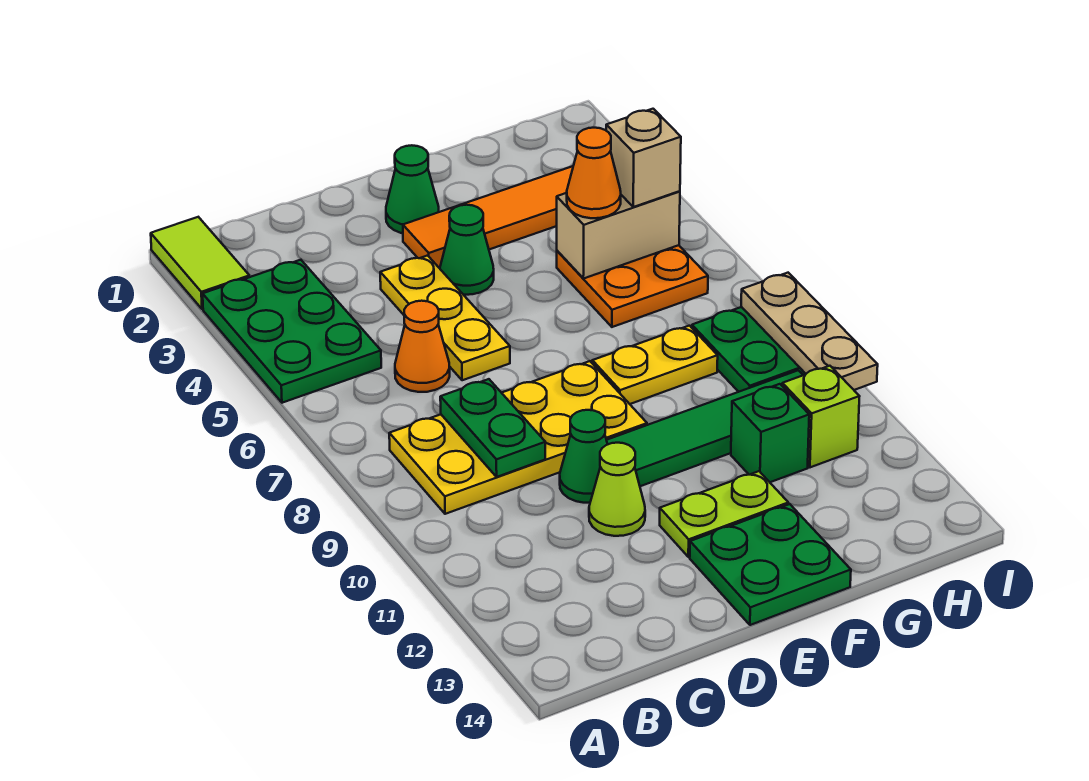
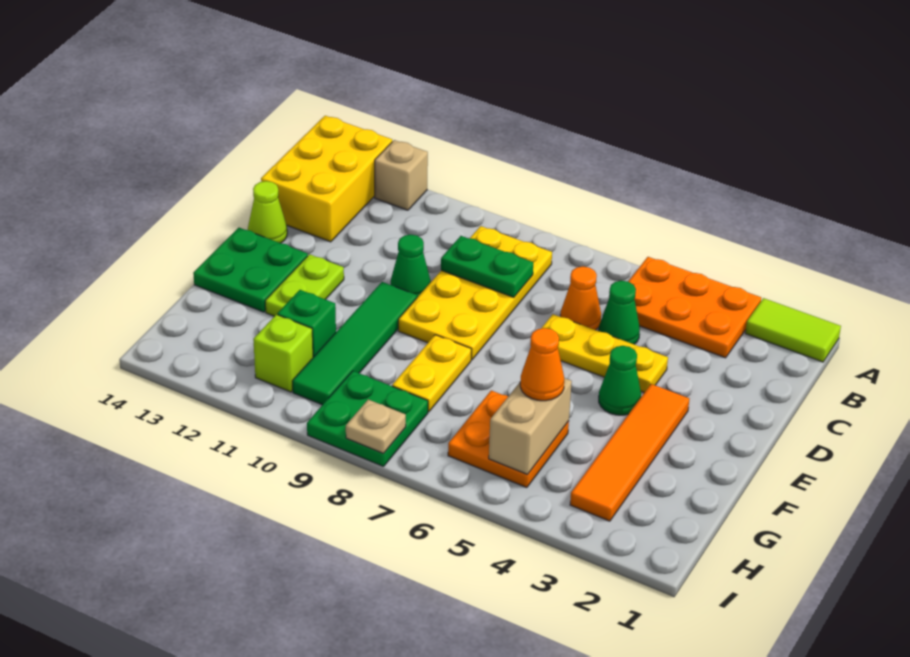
green 2x3 plate [203,260,381,403] -> orange 2x3 plate [628,257,761,358]
none -> yellow 2x3 brick [261,116,392,242]
lime 1x1 cone [589,443,645,536] -> lime 1x1 cone moved to [248,181,287,243]
green 1x1 cone [386,145,439,233] -> green 1x1 cone moved to [599,281,640,344]
tan 1x1 brick [606,109,681,207] -> tan 1x1 brick moved to [375,140,428,210]
tan 1x3 plate [741,273,878,390] -> tan 1x1 plate [346,400,406,454]

